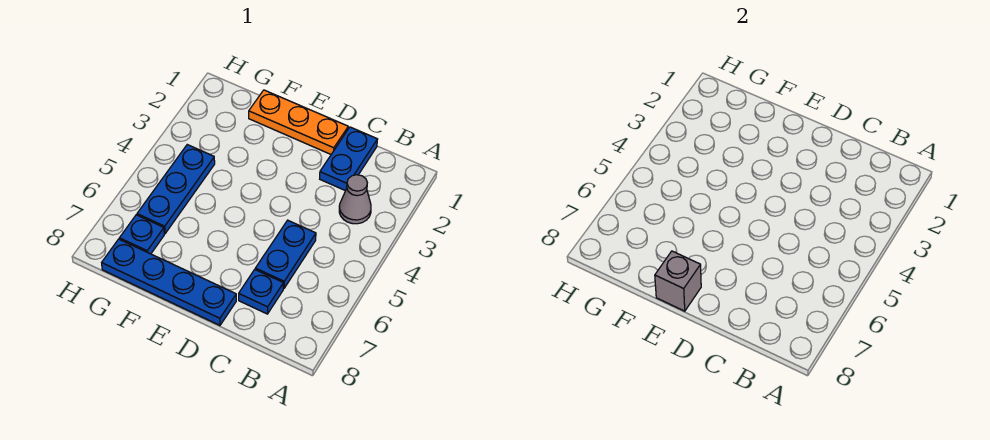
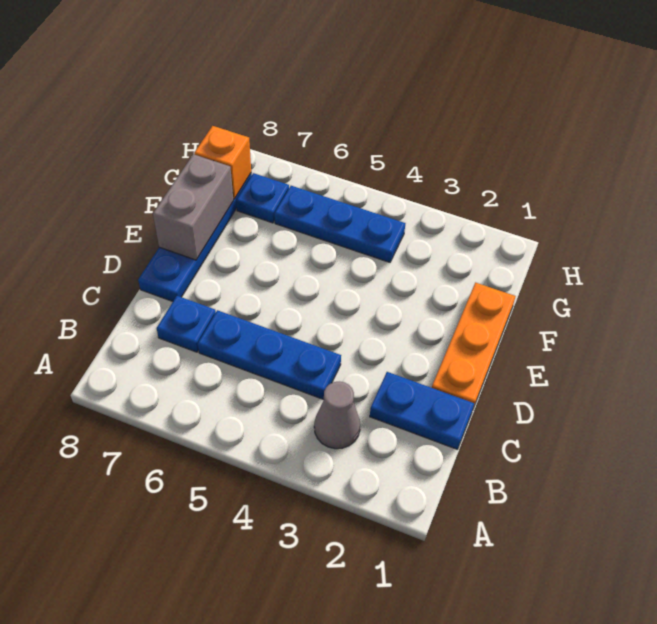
blue 1x2 plate [255,220,316,289] -> blue 1x3 plate [198,310,341,400]
grey 1x1 brick [655,251,701,311] -> grey 1x2 brick [153,154,233,260]
none -> orange 1x1 brick [194,126,251,199]

